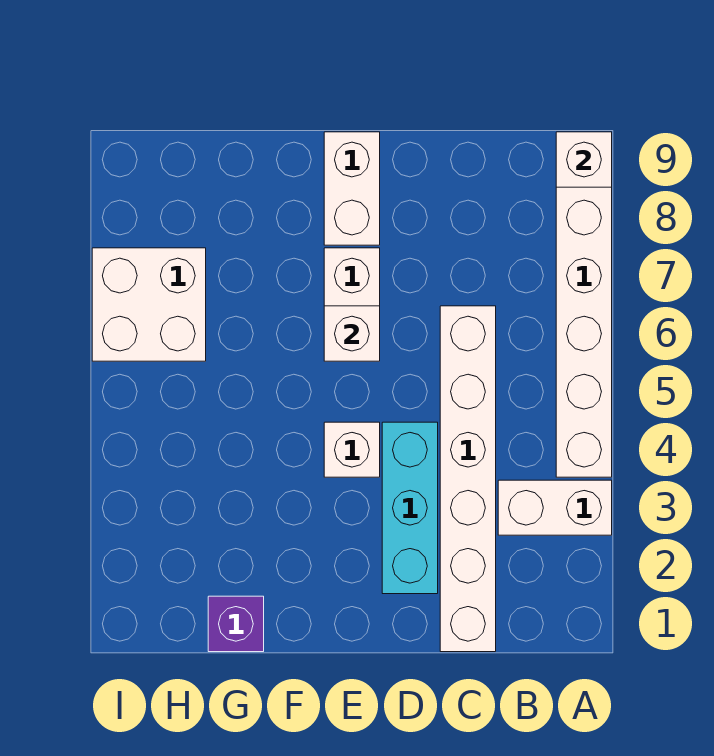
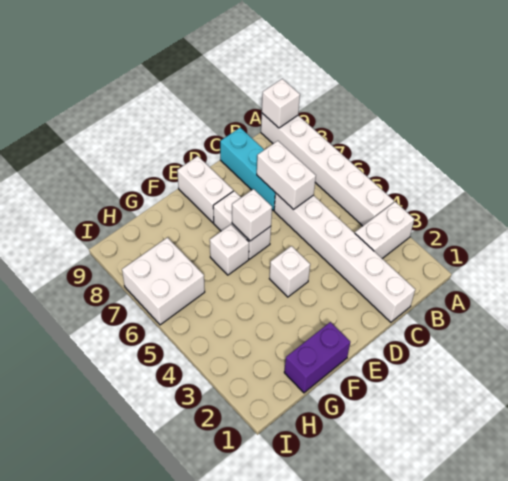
none -> white 1x2 brick [257,141,316,210]
cyan 1x3 brick [382,422,438,594] -> cyan 1x3 brick moved to [220,128,275,210]
none -> white 1x1 brick [210,225,249,275]
purple 1x1 brick [208,596,264,652] -> purple 1x2 brick [284,322,350,393]

